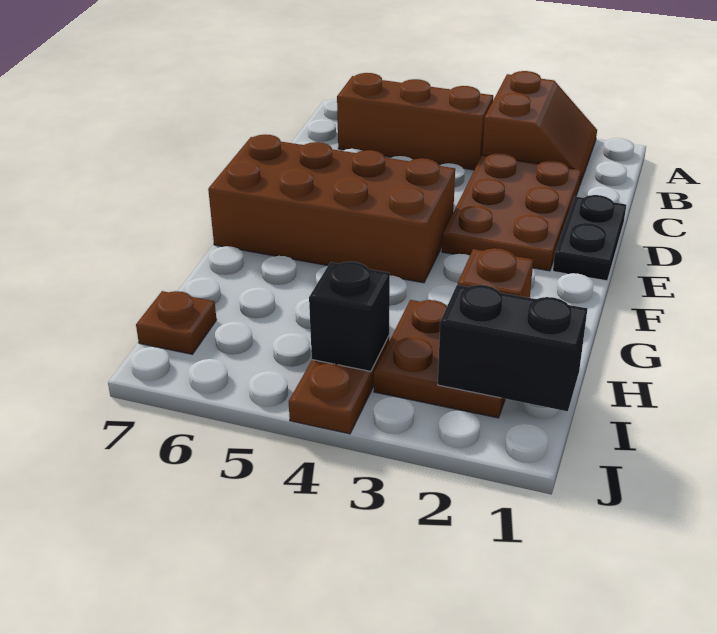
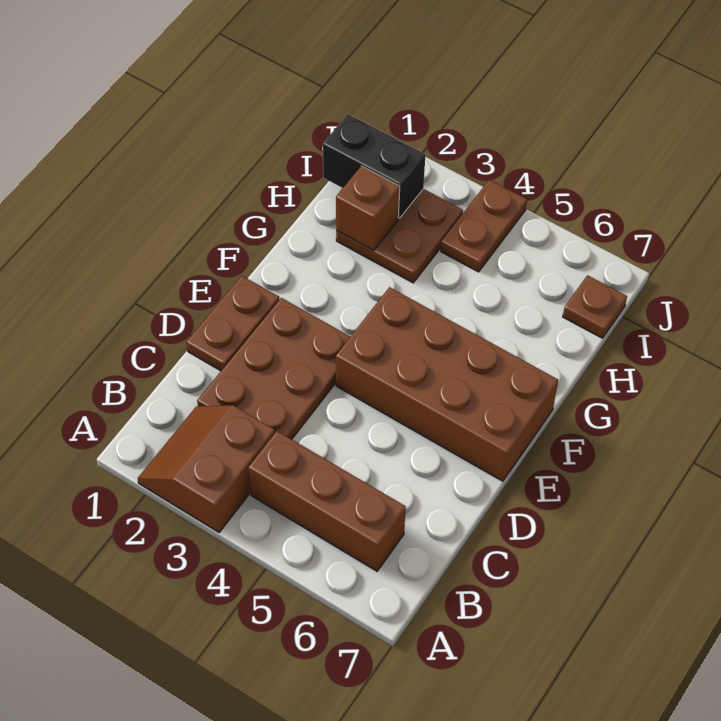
black 1x2 plate [553,195,626,281] -> brown 1x2 plate [186,276,279,371]
black 1x1 brick [309,262,390,371] -> none

